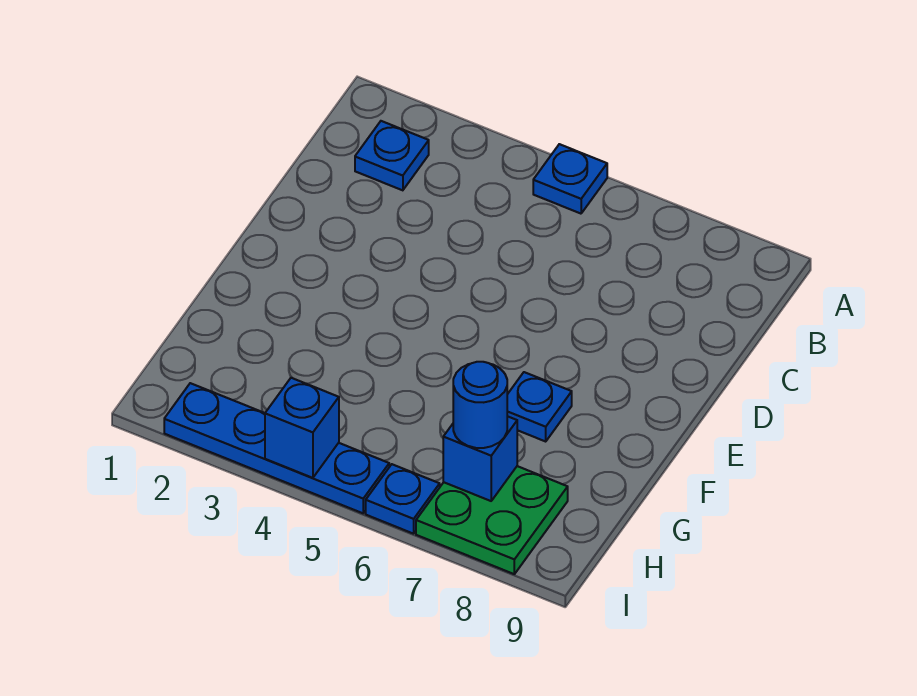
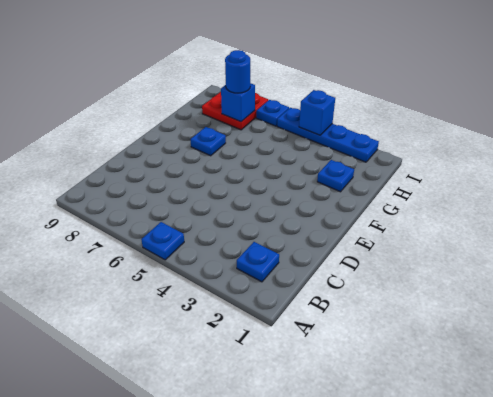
none -> blue 1x1 plate [317,160,354,192]
green 2x2 plate [416,466,568,574] -> red 2x2 plate [202,92,268,130]

